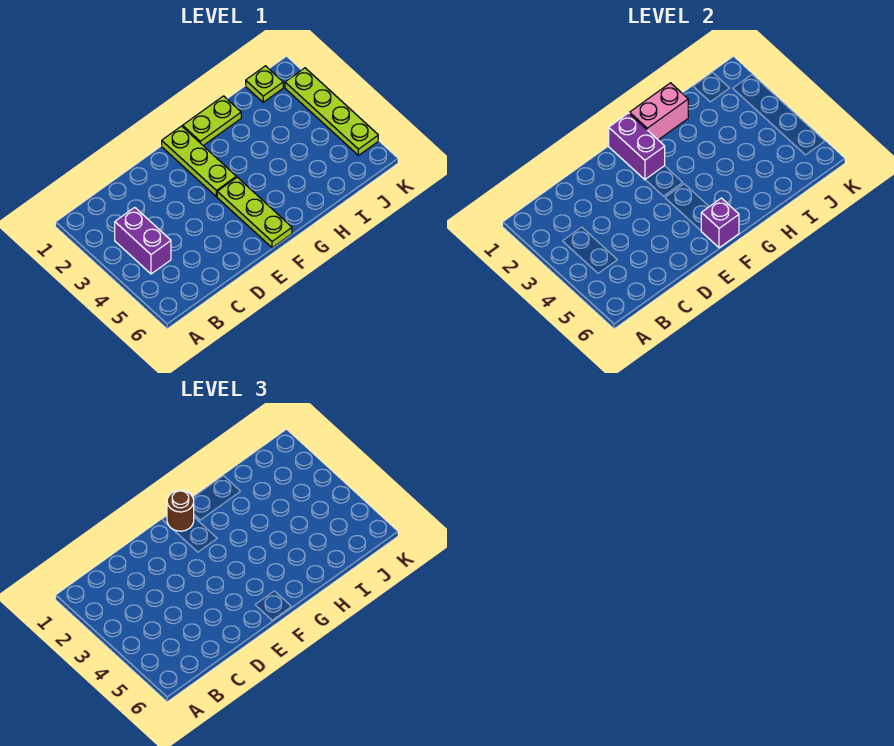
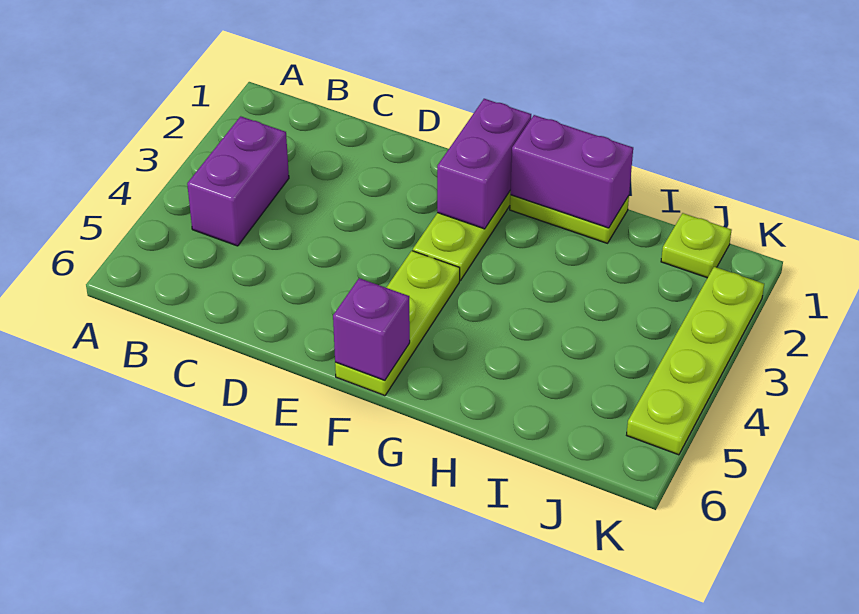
brown 1x1 round brick [167,490,194,531] -> none
pink 1x2 brick [630,83,688,140] -> purple 1x2 brick [510,115,633,228]

